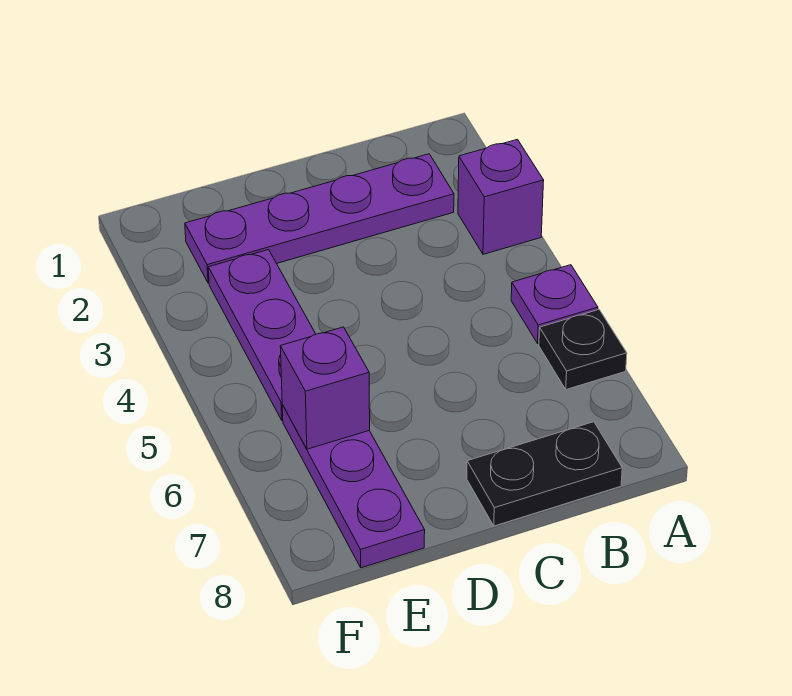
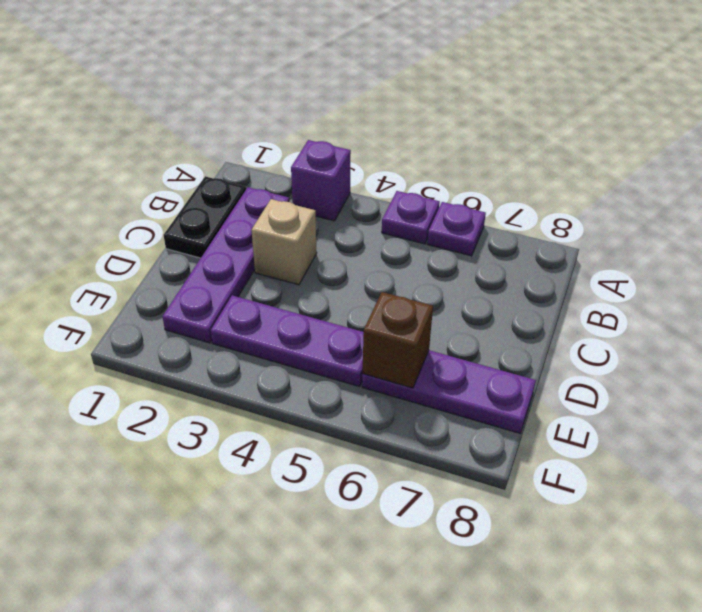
black 1x1 plate [539,310,627,390] -> purple 1x1 plate [427,202,486,256]
black 1x2 plate [467,422,622,526] -> black 1x2 plate moved to [164,176,246,258]
none -> tan 1x1 brick [252,199,317,285]
purple 1x1 brick [280,327,370,449] -> brown 1x1 brick [363,292,433,388]

